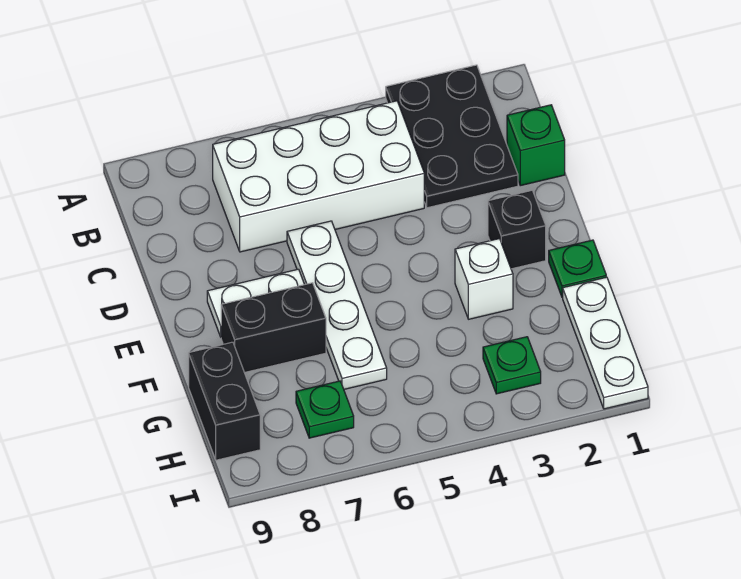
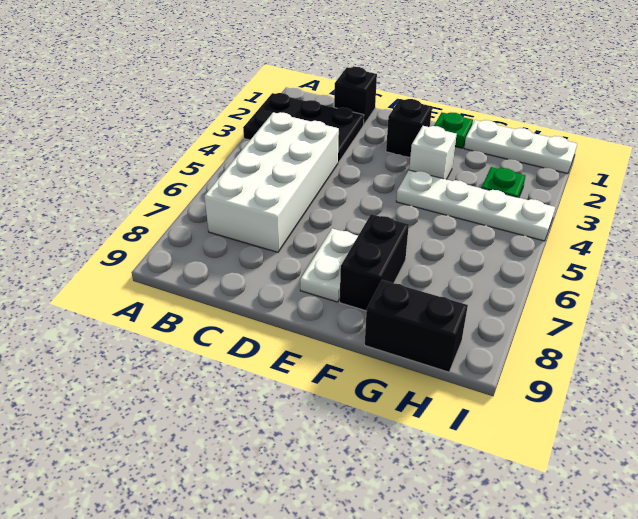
green 1x1 brick [507,105,565,186] -> black 1x1 brick [334,67,377,125]
white 1x4 plate [287,221,387,389] -> white 1x4 plate moved to [396,170,555,241]
green 1x1 plate [296,381,354,438] -> none

